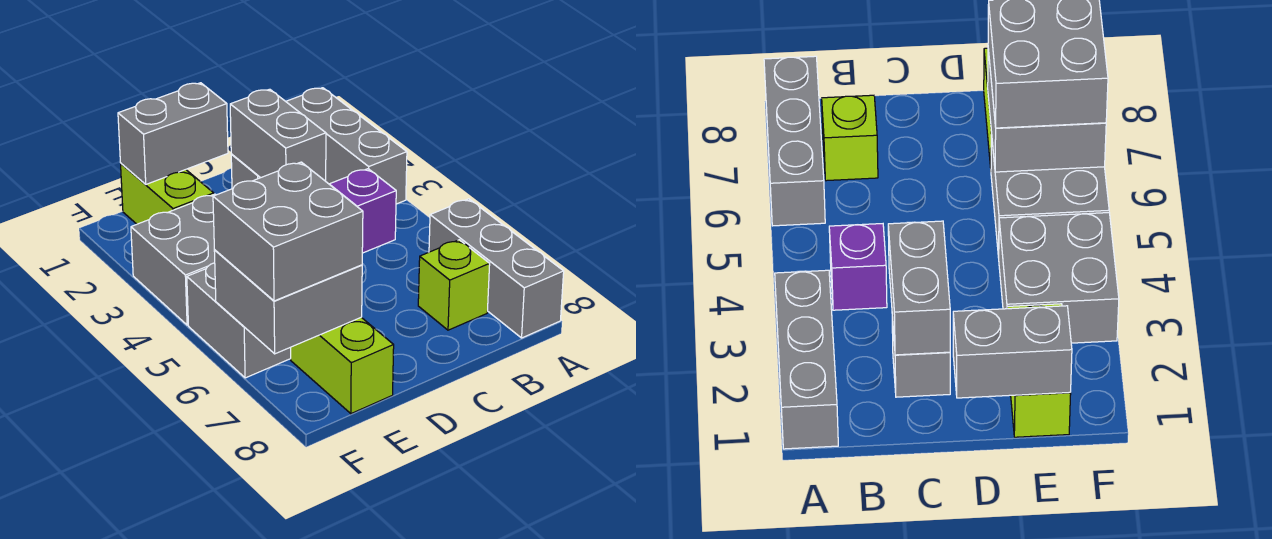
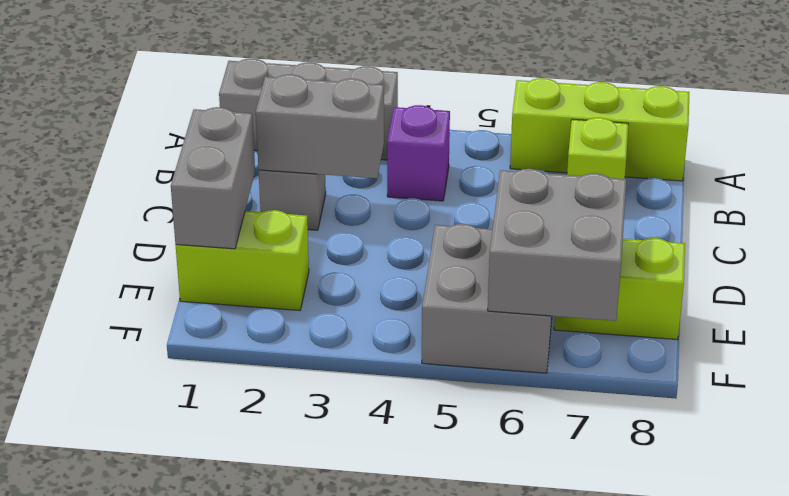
grey 1x3 brick [429,199,564,338] -> lime 1x3 brick [510,78,689,181]
grey 2x2 brick [131,194,216,325] -> none
grey 2x2 brick [213,162,363,301] -> none

